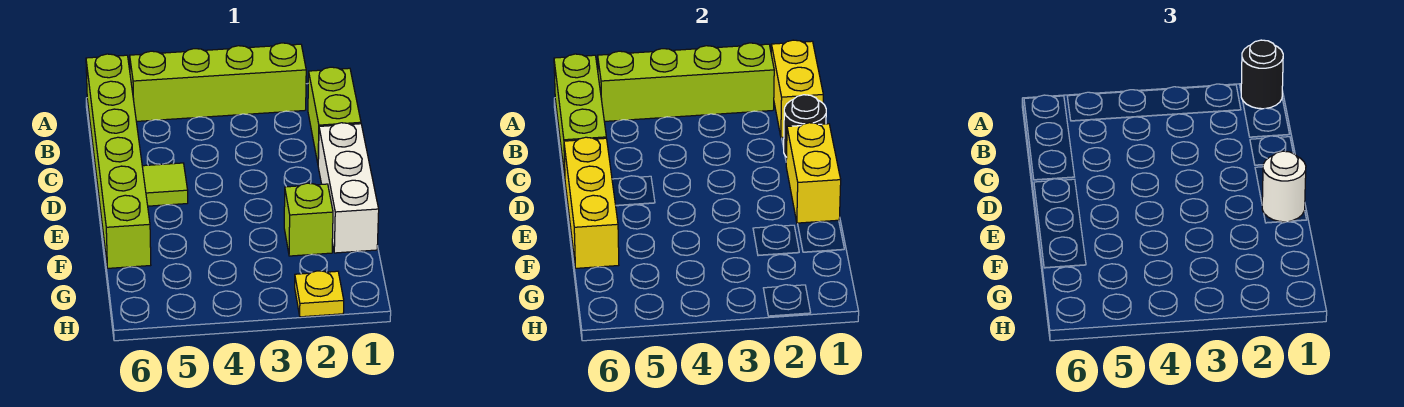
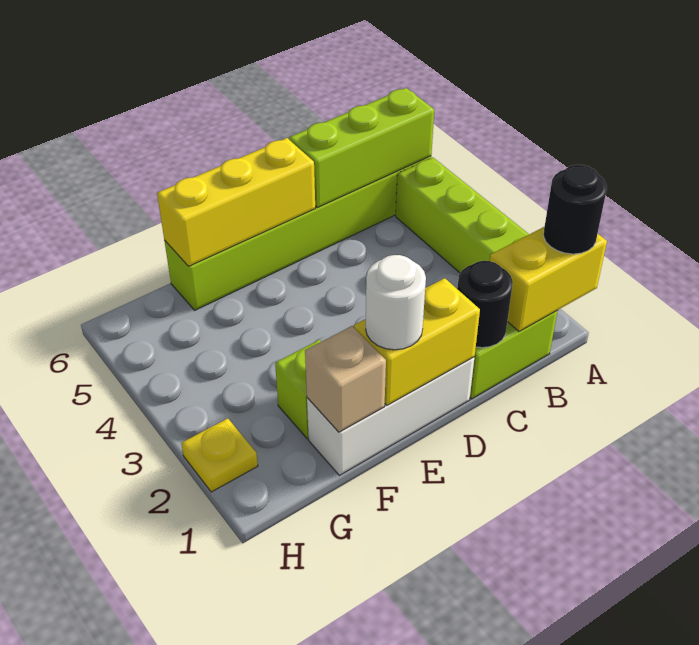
lime 1x4 brick [598,43,774,121] -> none
lime 1x1 tile [142,163,188,206] -> none
none -> tan 1x1 brick [305,326,386,432]

